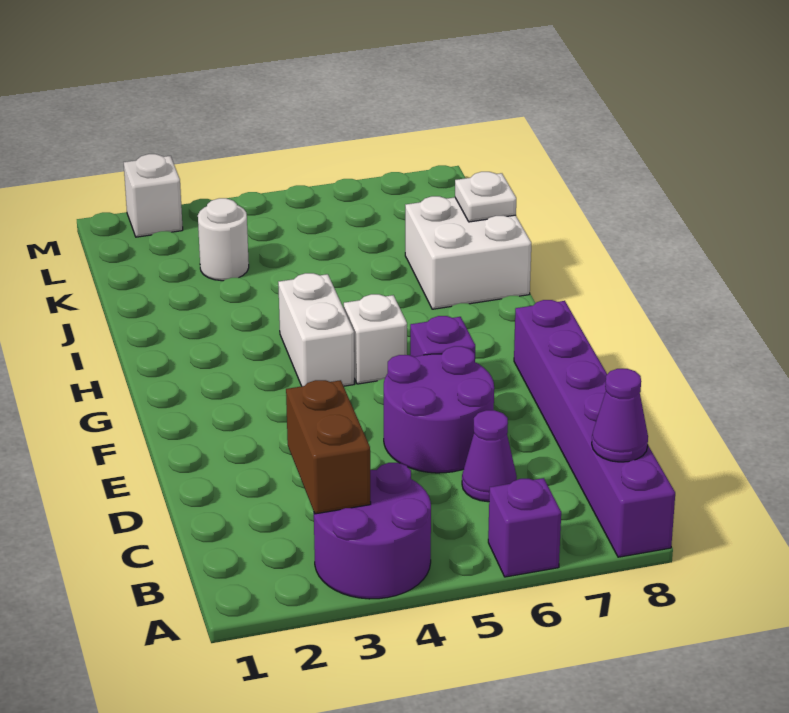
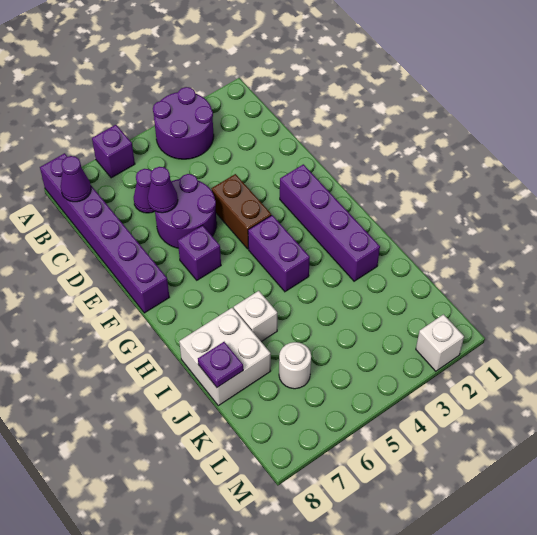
brown 1x2 brick [286,380,371,514] -> brown 1x2 brick moved to [211,174,271,249]
none -> purple 1x1 cone [148,167,178,213]
none -> purple 1x4 brick [280,164,380,281]
white 1x2 brick [278,273,354,386] -> purple 1x2 brick [248,215,310,292]
white 1x1 brick [344,294,407,384] -> white 1x1 brick moved to [234,291,277,342]
white 1x1 plate [455,172,516,222] -> purple 1x1 plate [198,342,243,388]
white 1x1 round brick [198,198,249,281] -> white 1x1 round brick moved to [279,342,311,389]

